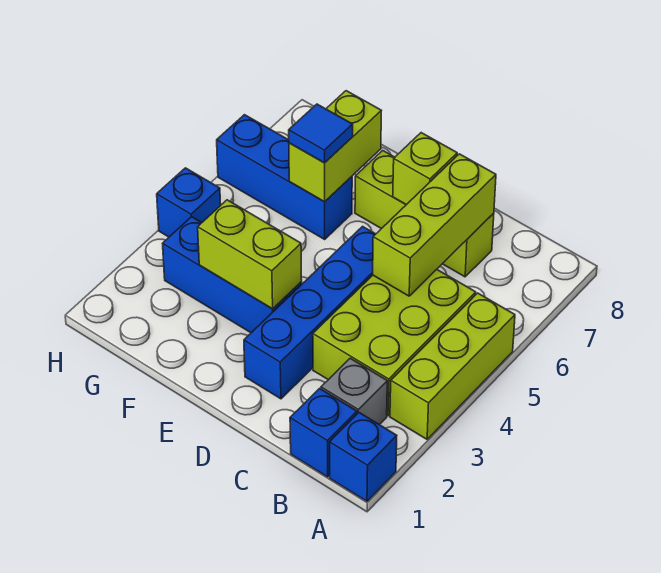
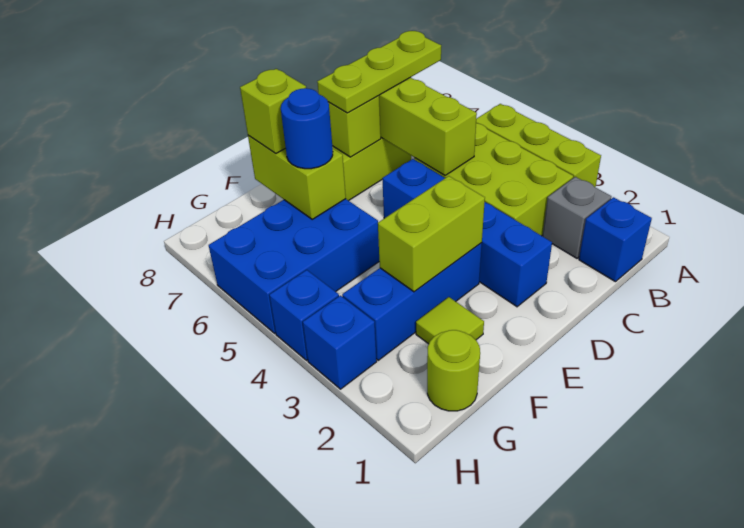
blue 1x1 brick [330,413,397,501] -> blue 1x1 brick moved to [303,296,377,389]
none -> lime 1x3 plate [317,31,441,113]
none -> lime 1x1 tile [416,297,484,344]
blue 1x3 brick [217,115,352,239] -> blue 2x3 brick [209,199,379,333]
blue 1x1 tile [289,104,353,163] -> blue 1x1 round brick [281,88,333,169]
none -> lime 1x1 brick [240,69,306,153]
none -> lime 1x1 round brick [427,330,480,411]

